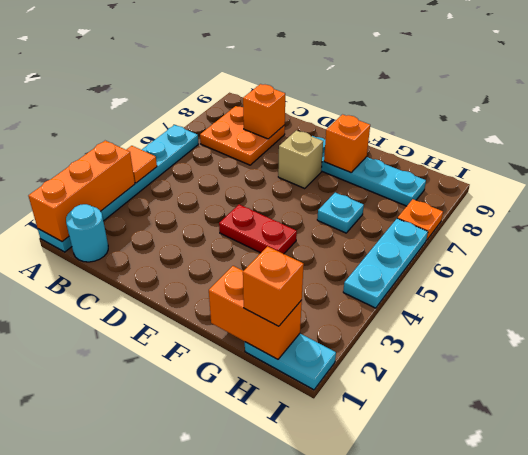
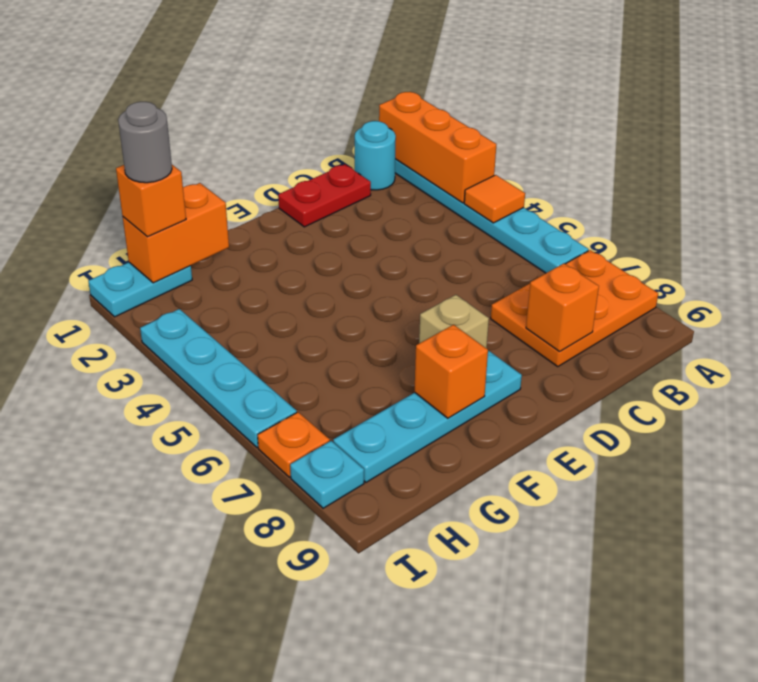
orange 2x2 plate [200,106,285,165] -> orange 2x3 plate [491,250,658,366]
red 1x2 plate [219,204,297,254] -> red 1x2 plate moved to [278,164,371,227]
cyan 1x1 plate [317,193,364,233] -> cyan 1x1 plate moved to [290,441,364,508]
none -> grey 1x1 round brick [118,102,172,183]
cyan 1x3 plate [343,218,428,308] -> cyan 1x4 plate [140,309,297,448]

